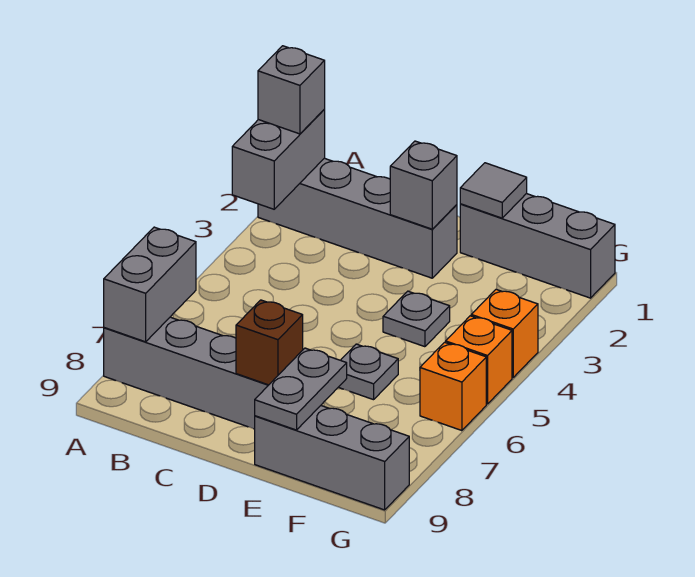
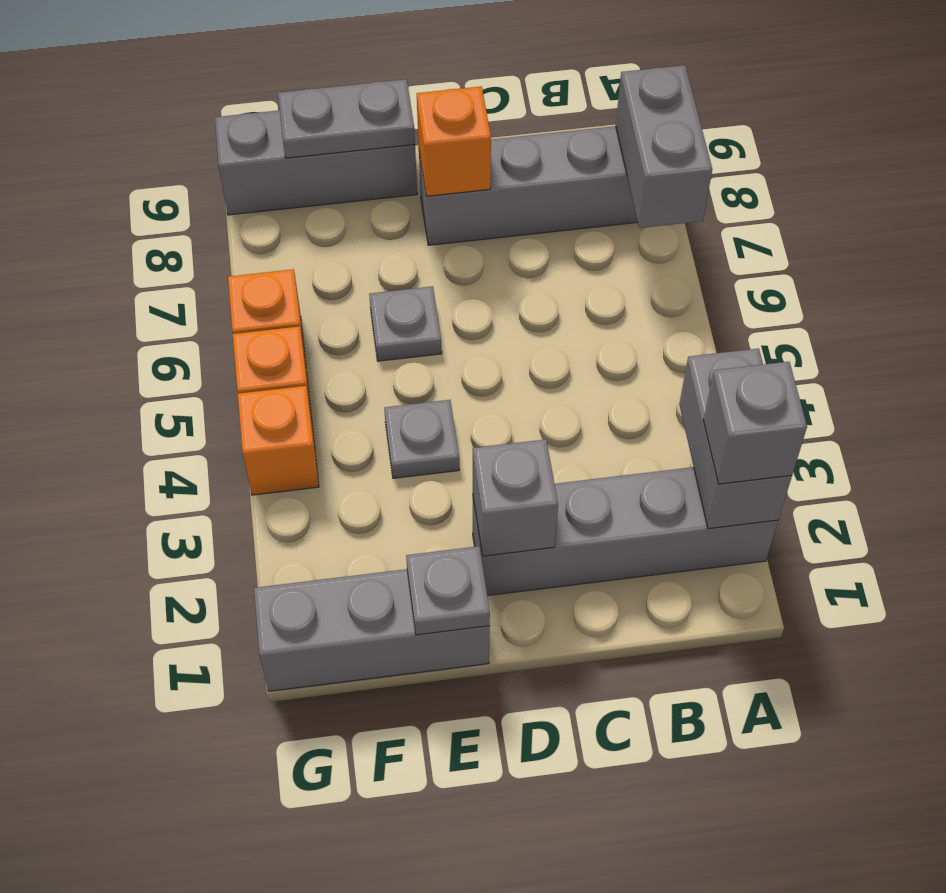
brown 1x1 brick [236,300,303,385] -> orange 1x1 brick [417,86,491,196]
grey 1x1 tile [460,163,527,218] -> grey 1x1 plate [406,546,490,635]
grey 1x2 plate [255,348,347,430] -> grey 1x2 plate turned to [278,79,415,158]

